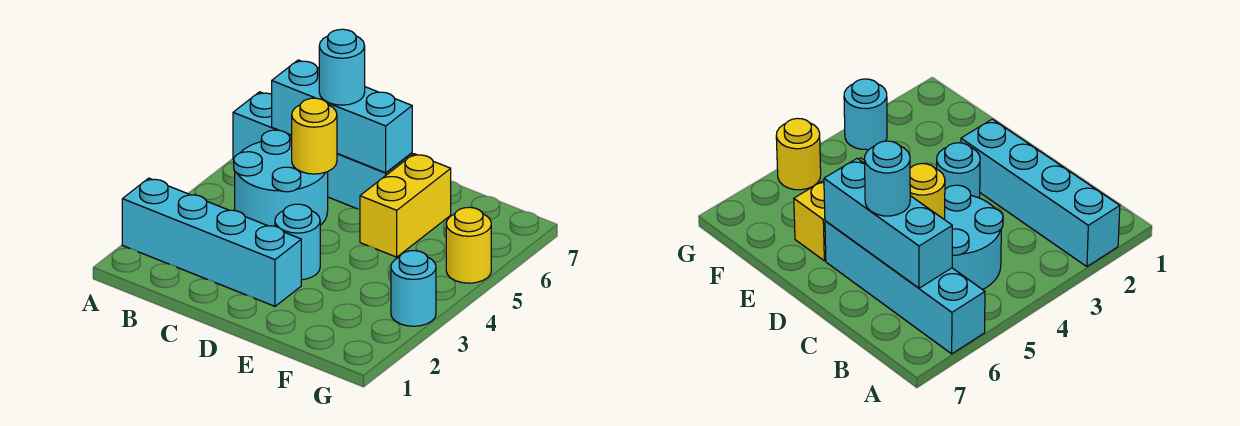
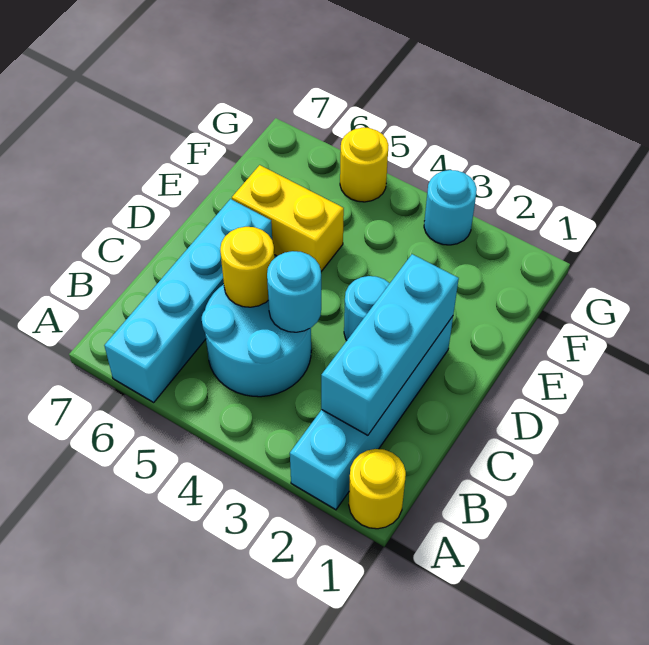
none -> yellow 1x1 round brick [349,449,406,529]
cyan 1x3 brick [272,60,412,173] -> cyan 1x3 brick moved to [321,254,459,435]
cyan 1x1 round brick [319,29,365,105] -> cyan 1x1 round brick moved to [267,251,321,332]

